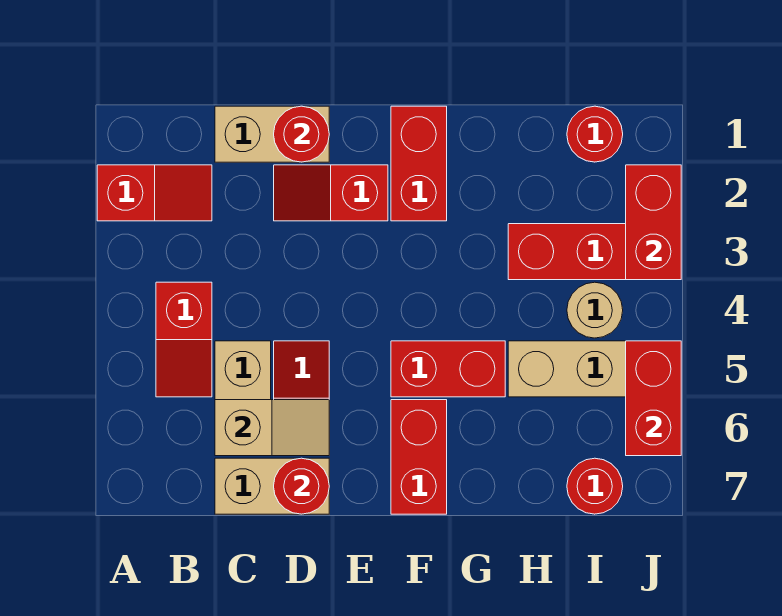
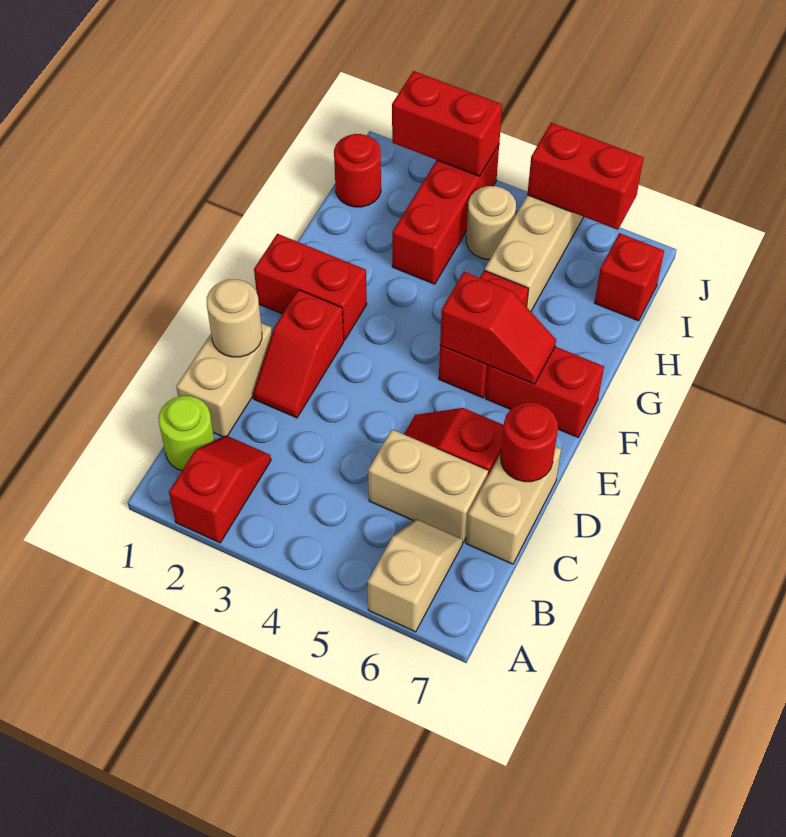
none -> lime 1x1 round brick [159,396,215,471]
red 1x2 slope [156,282,212,397] -> red 1x2 slope moved to [440,272,556,384]
tan 1x2 slope [215,400,329,456] -> tan 1x2 slope moved to [367,519,463,632]
red 1x1 round brick [274,106,329,162] -> tan 1x1 round brick [207,279,262,357]
red 1x1 round brick [567,458,623,514] -> red 1x1 brick [595,233,664,321]

